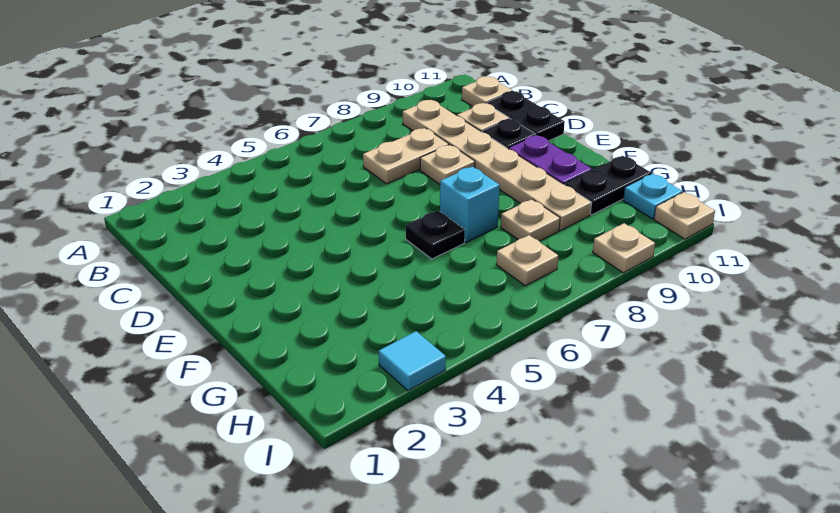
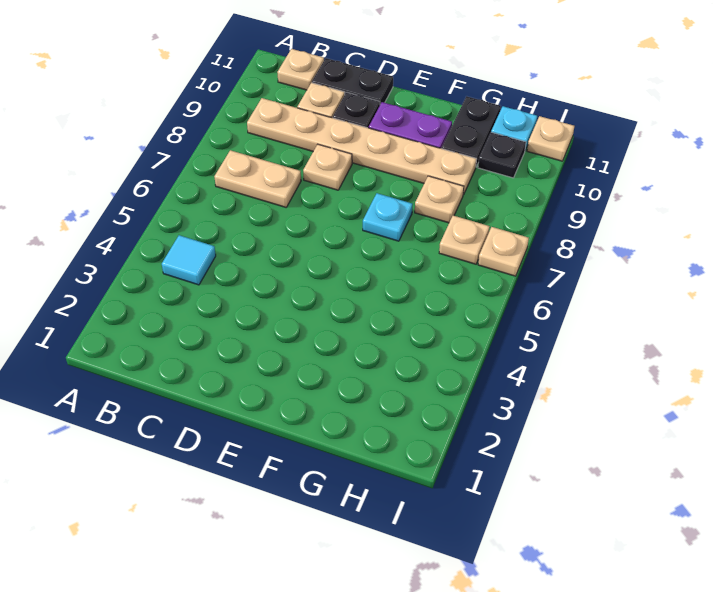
tan 1x2 plate [363,128,449,184] -> tan 1x2 plate turned to [214,150,301,207]
black 1x1 plate [406,211,465,259] -> black 1x1 plate moved to [478,132,526,178]
cyan 1x1 brick [440,166,500,242] -> cyan 1x1 plate [363,193,413,241]
cyan 1x1 tile [379,331,446,391] -> cyan 1x1 tile moved to [162,235,216,285]
tan 1x1 plate [593,223,655,273] -> tan 1x1 plate moved to [478,227,529,276]

